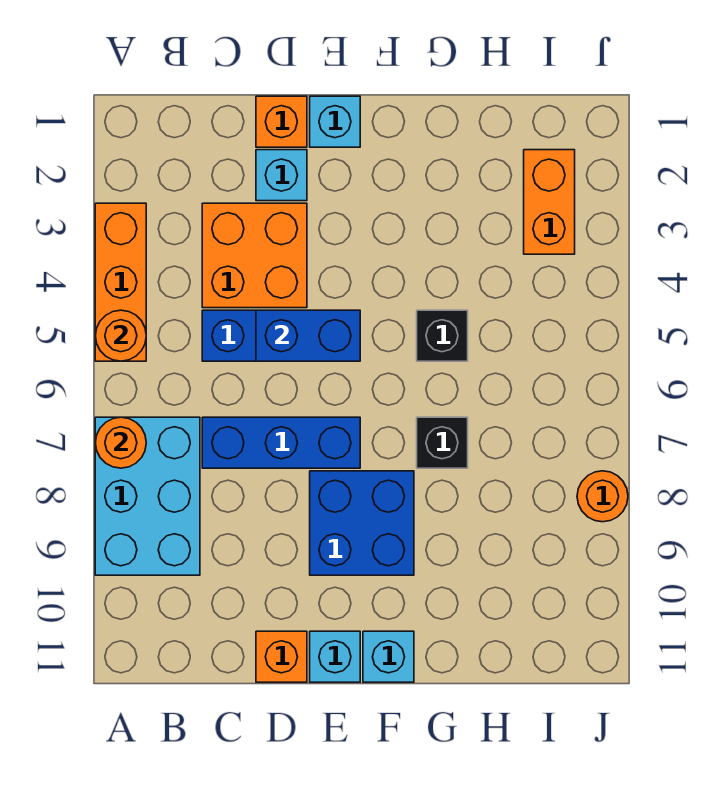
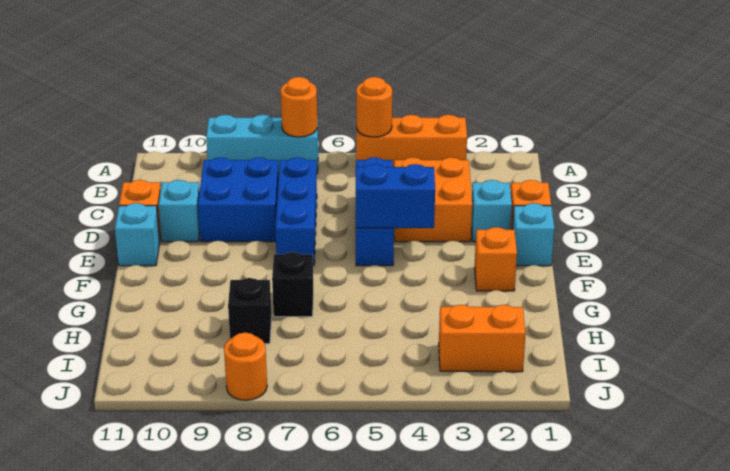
cyan 2x3 brick [95,417,200,575] -> cyan 1x3 brick [206,115,318,174]
blue 1x2 brick [256,310,360,361] -> blue 1x2 brick turned to [356,164,435,228]
blue 2x2 brick [310,471,414,575] -> blue 2x2 brick moved to [198,157,279,242]
none -> orange 1x1 brick [475,227,517,291]
cyan 1x1 brick [363,631,414,682] -> cyan 1x1 brick moved to [159,180,200,242]
black 1x1 brick [417,310,468,361] -> black 1x1 brick moved to [228,278,272,344]

